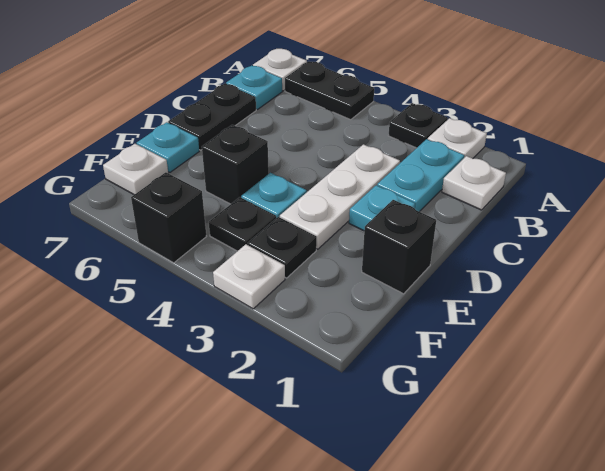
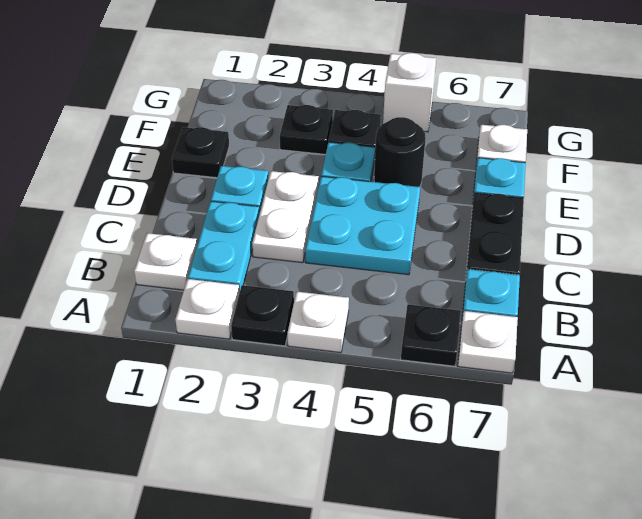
black 1x2 plate [285,61,374,120] -> black 1x1 plate [401,304,461,366]
white 1x3 plate [280,144,400,249] -> white 1x2 plate [252,171,319,263]
none -> cyan 2x2 plate [305,176,420,275]
black 1x1 brick [362,200,436,294] -> black 1x1 plate [172,127,229,178]
black 1x1 brick [202,125,269,204] -> black 1x1 round brick [374,117,426,187]
white 1x1 plate [213,244,285,309] -> white 1x1 plate moved to [288,292,349,353]
black 1x1 brick [131,172,207,263] -> white 1x1 brick [383,53,436,132]

